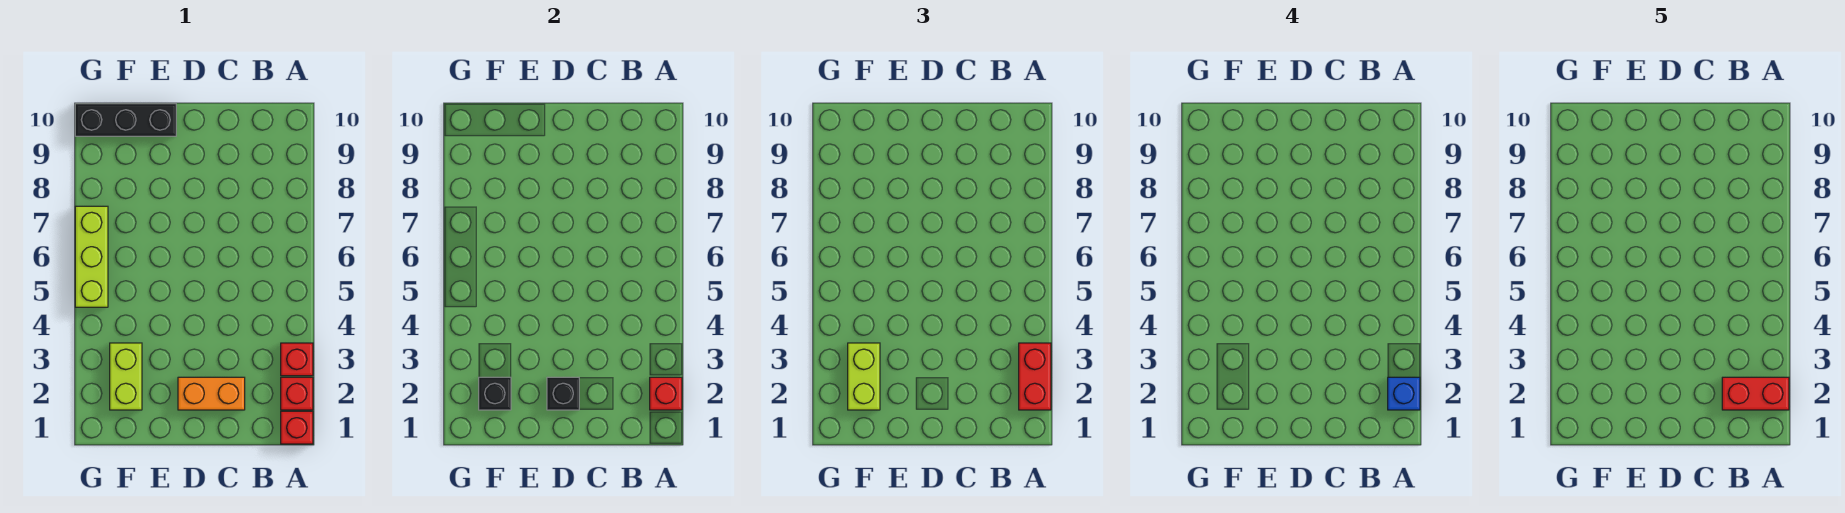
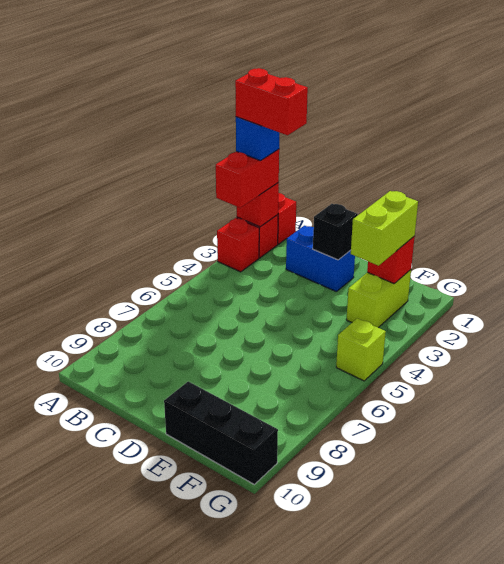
orange 1x2 brick [178,377,245,410] -> blue 1x2 brick [286,226,355,291]
black 1x1 brick [479,377,511,410] -> red 1x1 brick [367,236,415,284]
lime 1x3 brick [75,206,108,307] -> lime 1x1 brick [336,318,386,381]

